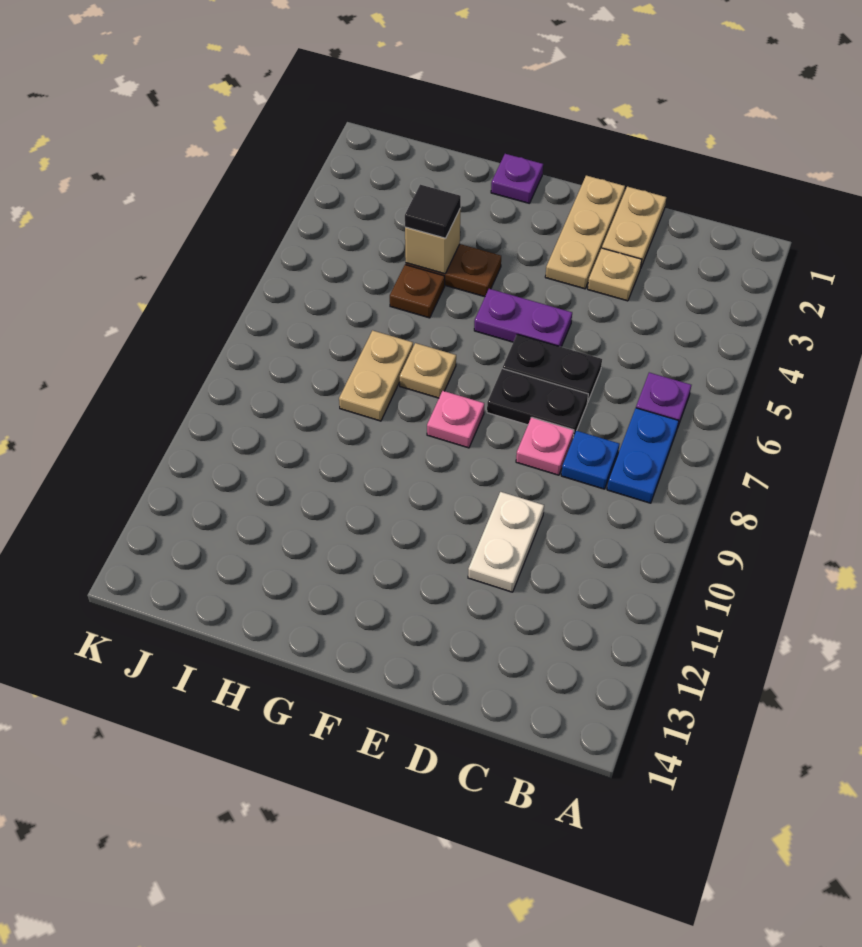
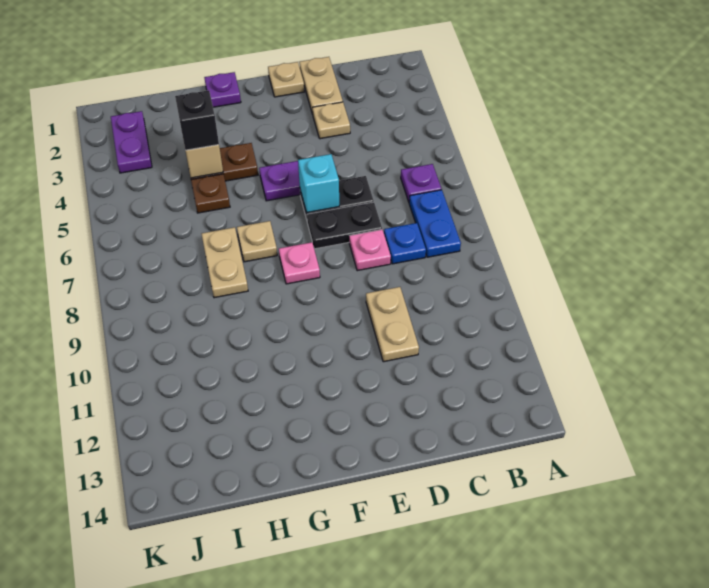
white 1x2 plate [468,492,544,592] -> tan 1x2 plate [366,287,419,362]
tan 1x3 plate [545,176,625,289] -> tan 1x1 plate [268,62,304,97]
none -> cyan 1x1 brick [298,154,339,213]
black 1x1 tile [405,185,461,238] -> black 1x1 brick [175,90,219,150]
none -> purple 1x2 plate [111,111,152,173]

